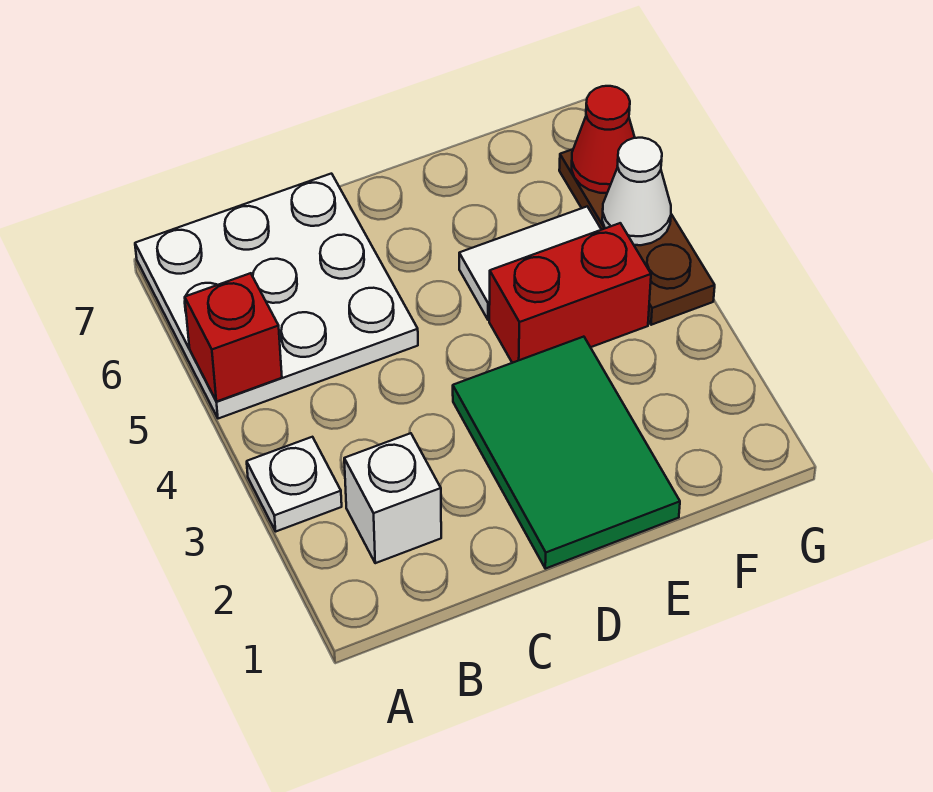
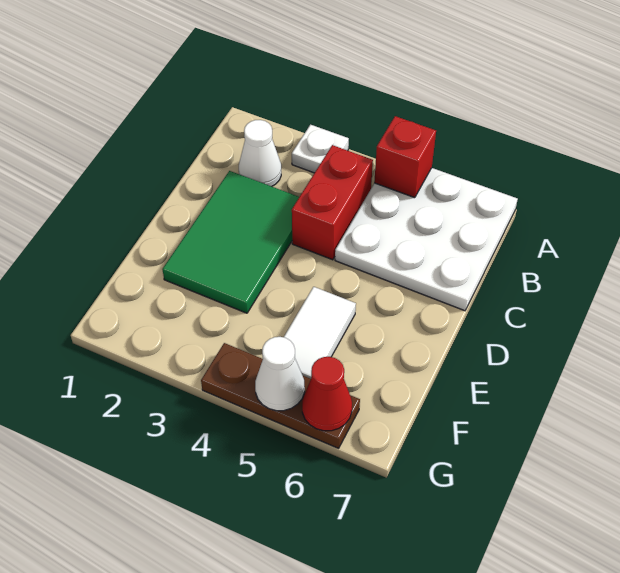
white 1x1 brick [344,433,441,563] -> white 1x1 cone [239,120,281,186]
green 2x3 tile [453,337,680,569] -> green 2x3 tile turned to [162,171,299,313]
red 1x2 brick [489,223,651,363] -> red 1x2 brick moved to [292,145,373,260]

